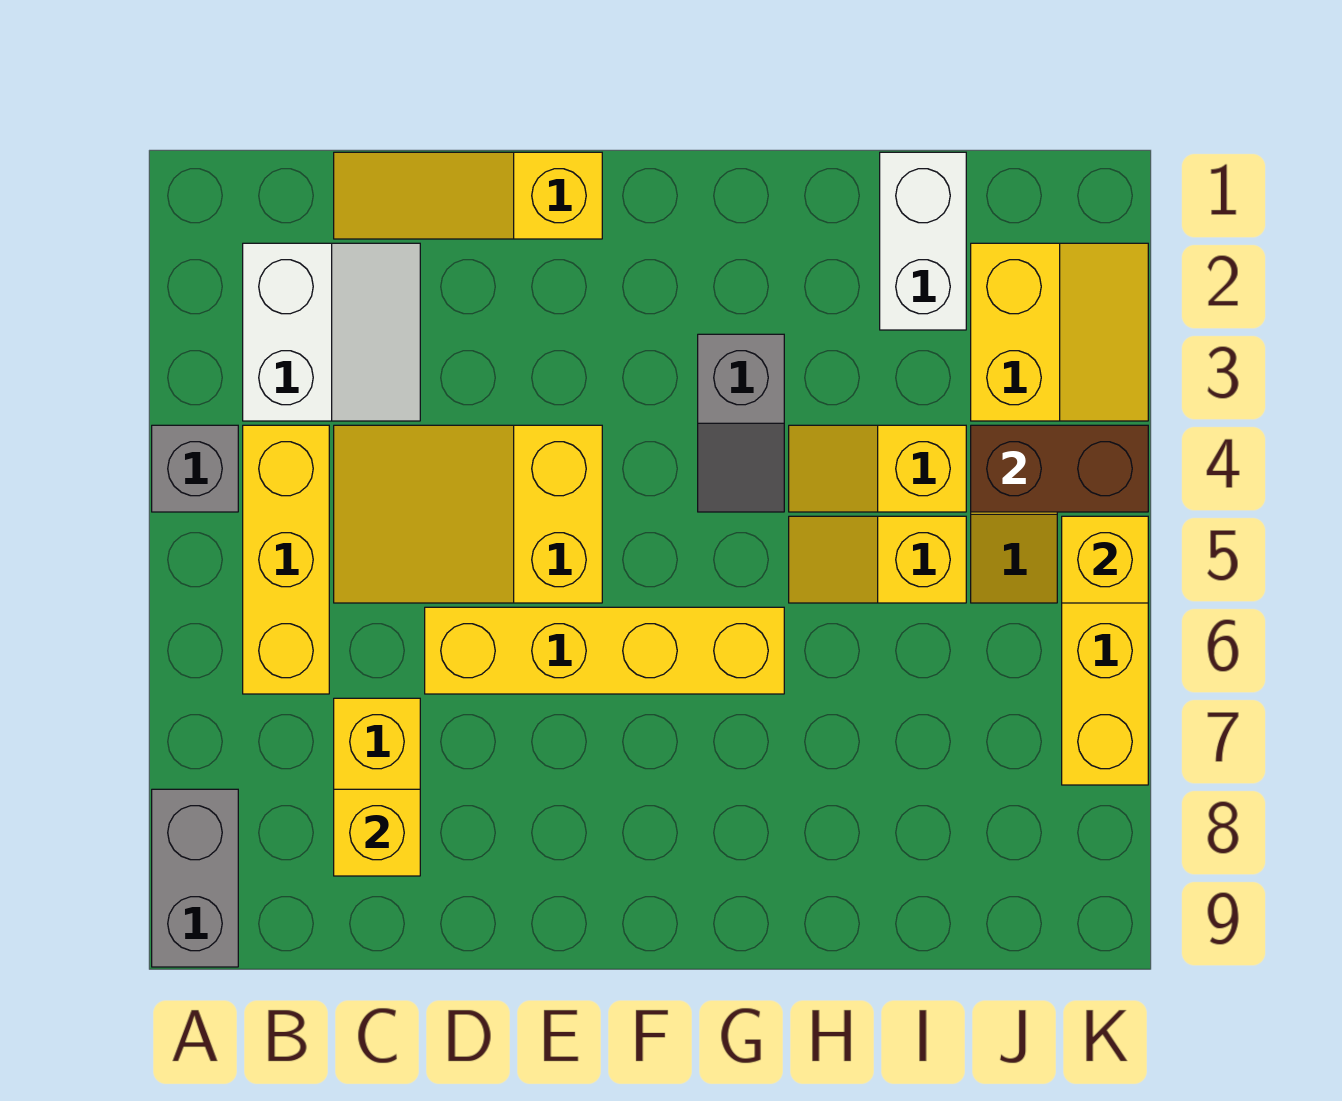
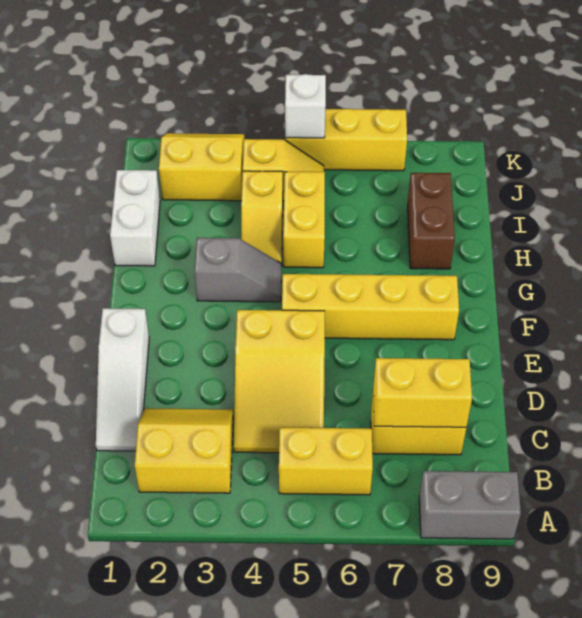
grey 1x1 brick [152,425,238,512] -> none
white 2x2 slope [243,243,420,421] -> yellow 2x2 slope [135,408,233,493]
yellow 1x3 brick [243,425,329,694] -> yellow 1x2 brick [279,428,373,495]
yellow 1x3 slope [334,152,602,239] -> white 1x3 slope [96,308,149,451]
yellow 1x1 brick [334,789,420,876] -> yellow 1x2 brick [373,358,472,427]
yellow 1x4 brick [425,607,784,694] -> yellow 1x4 brick turned to [282,274,459,340]
yellow 1x2 slope [789,516,966,603] -> yellow 1x2 brick [283,172,325,268]
white 1x2 brick [880,152,966,330] -> white 1x2 brick turned to [110,170,160,266]
brown 1x2 brick [971,425,1148,512] -> brown 1x2 brick moved to [408,173,455,269]
yellow 1x1 brick [1062,516,1148,603] -> white 1x1 brick [285,74,326,138]

